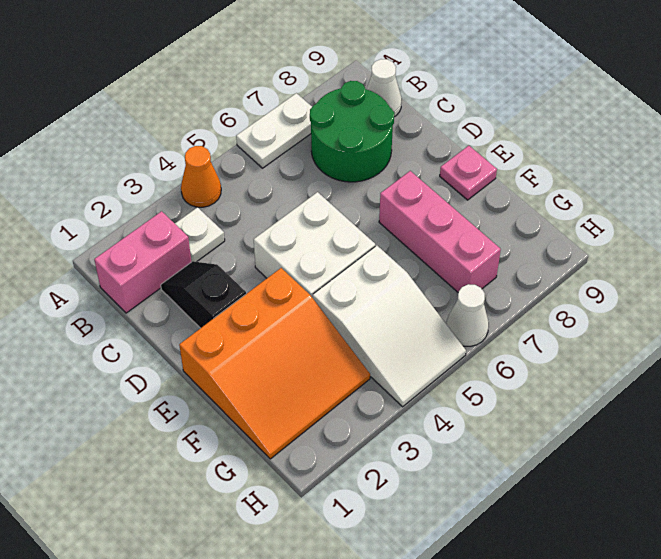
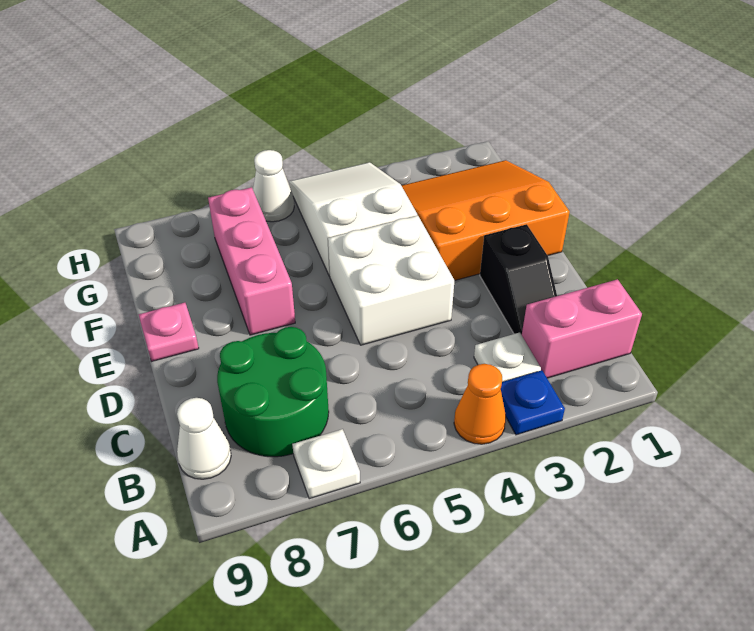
none -> blue 1x1 plate [501,370,565,435]
white 1x2 plate [236,93,312,168] -> white 1x1 plate [292,429,360,499]

